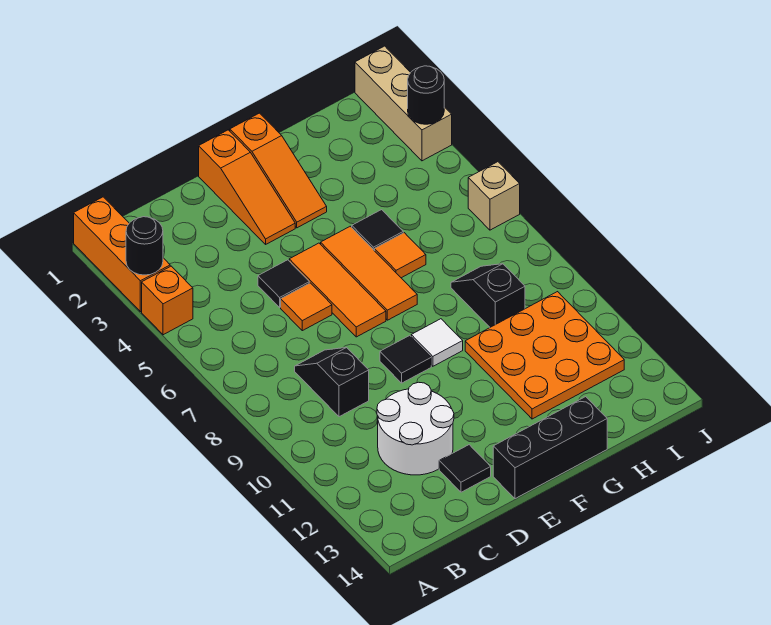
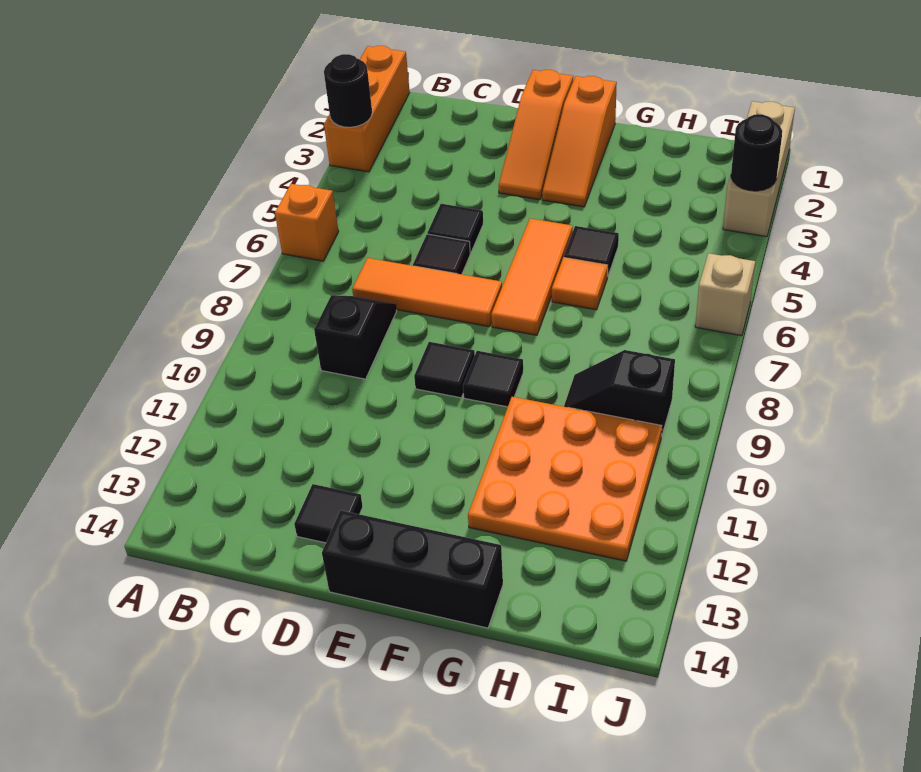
orange 1x1 brick [142,266,193,335] -> orange 1x1 brick moved to [275,184,339,261]
white 2x2 round brick [377,382,454,475] -> none
orange 1x1 tile [281,283,332,331] -> black 1x1 tile [413,234,470,274]
orange 1x3 tile [289,243,386,337] -> orange 1x3 tile turned to [352,258,502,327]
white 1x1 tile [411,319,463,366] -> black 1x1 tile [463,351,523,407]
black 1x2 slope [451,264,525,327] -> black 1x2 slope turned to [564,350,675,437]

